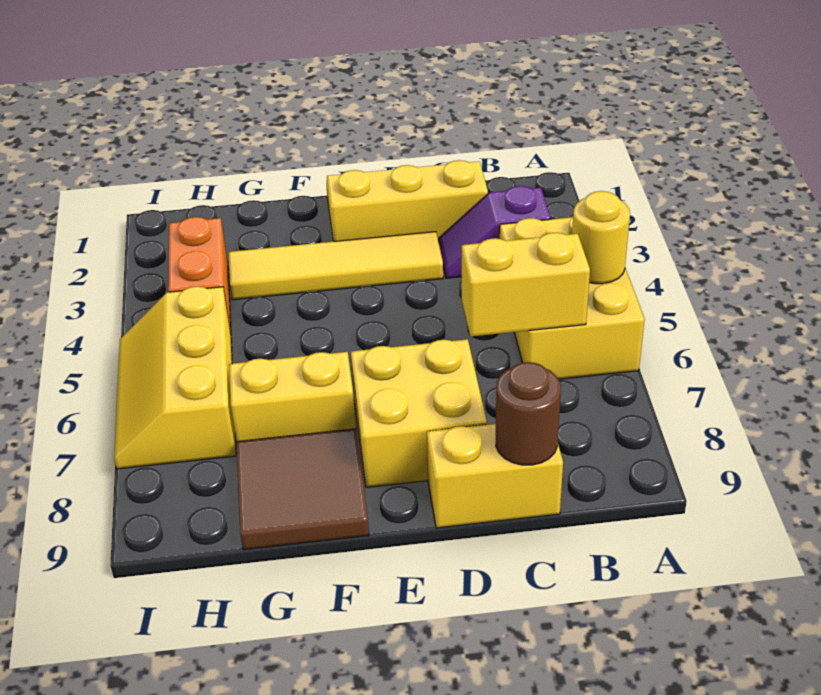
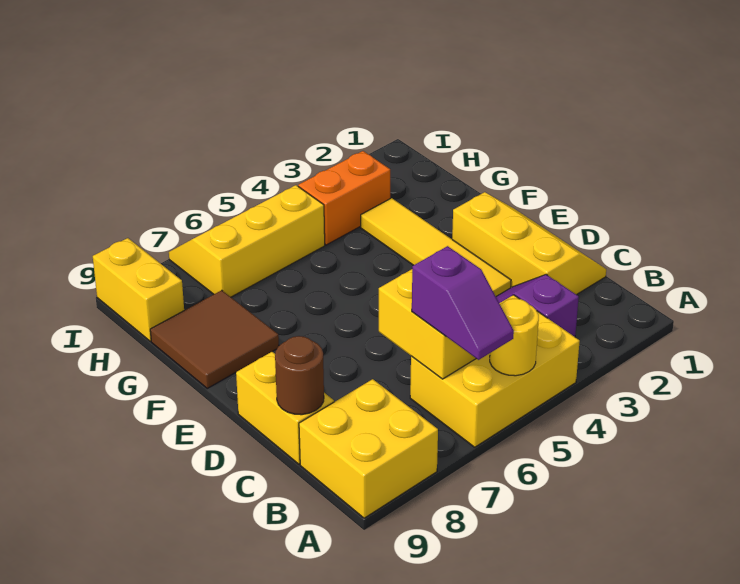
none -> purple 1x2 slope [412,246,514,360]
yellow 2x2 brick [351,339,487,487] -> yellow 2x2 brick moved to [299,379,438,518]
yellow 1x2 brick [229,352,356,441] -> yellow 1x2 brick moved to [93,238,184,341]

